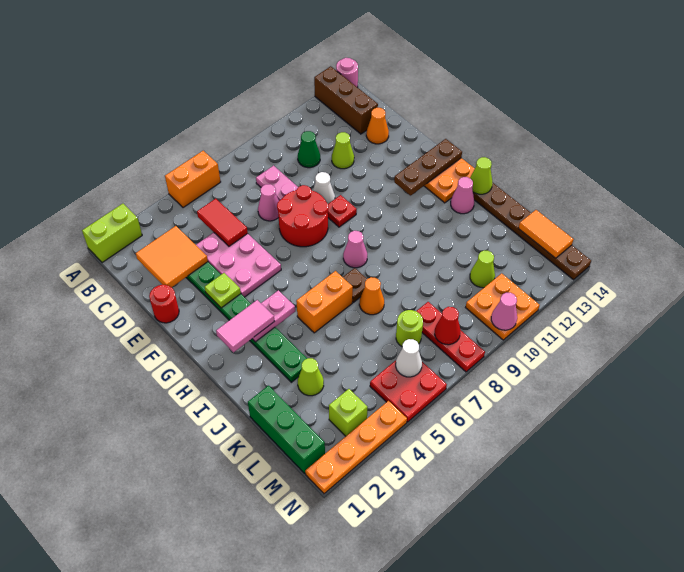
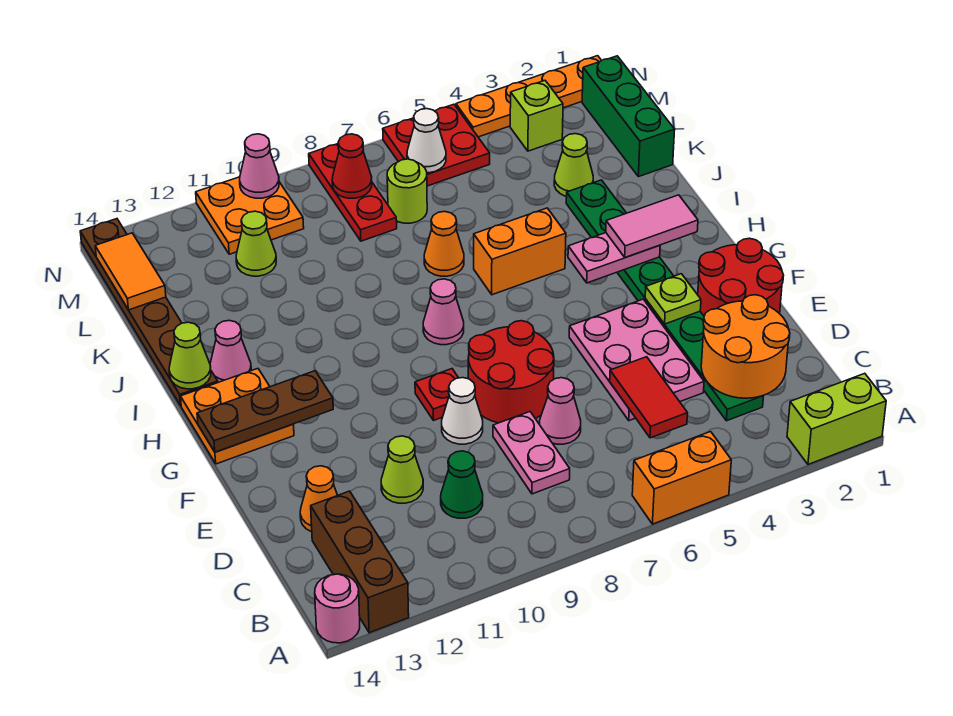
orange 2x2 tile [136,226,208,287] -> orange 2x2 round brick [701,295,790,398]
red 1x1 round brick [149,285,179,323] -> red 2x2 round brick [698,238,784,316]
brown 1x1 plate [343,268,367,302] -> none

